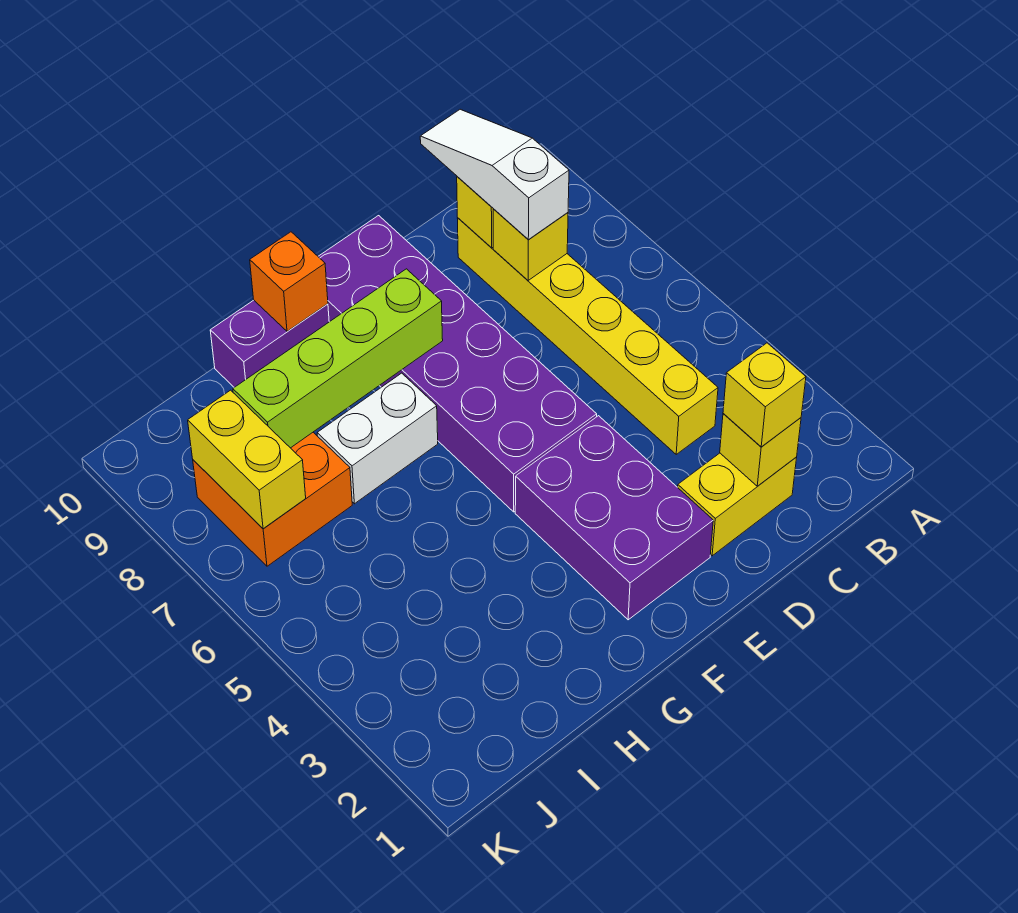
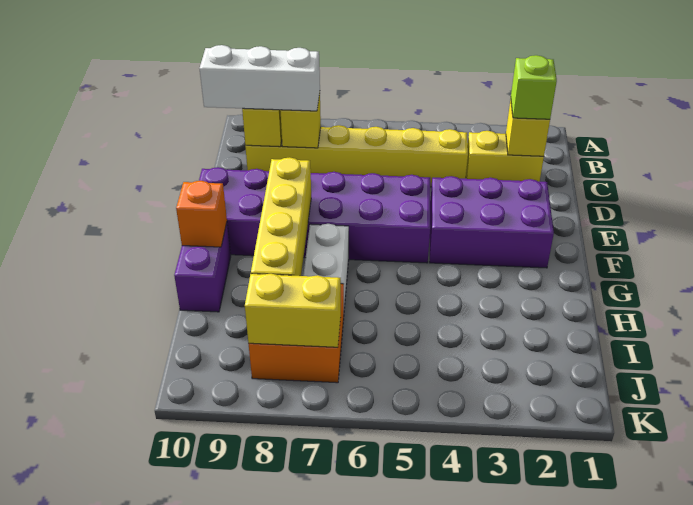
yellow 1x2 brick [678,453,797,556] -> yellow 1x2 brick turned to [466,131,544,182]
yellow 1x1 brick [723,343,806,447] -> lime 1x1 brick [511,55,557,119]
white 1x3 slope [420,109,569,240] -> white 1x3 brick [200,45,320,111]
lime 1x4 brick [233,269,443,448] -> yellow 1x4 brick [251,157,311,276]

